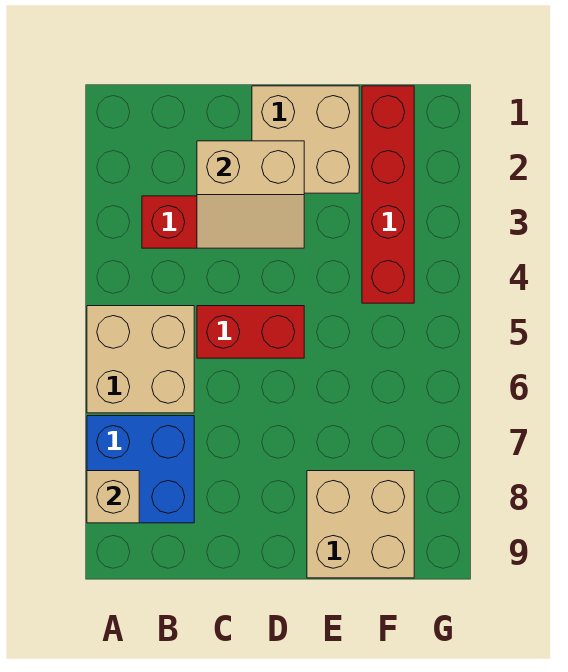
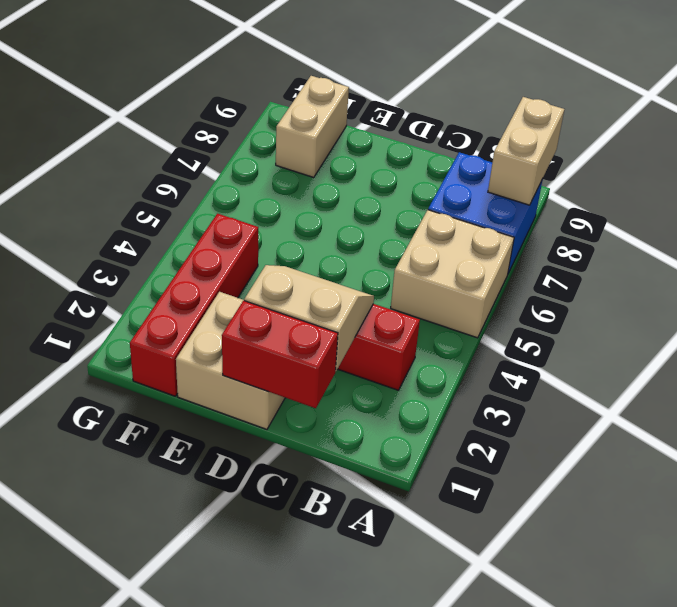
tan 1x1 brick [87,471,139,523] -> tan 1x2 brick [488,97,564,205]
red 1x2 brick [197,306,304,358] -> red 1x2 brick moved to [222,301,338,408]
tan 2x2 brick [307,471,414,578] -> tan 1x2 brick [276,76,349,178]

